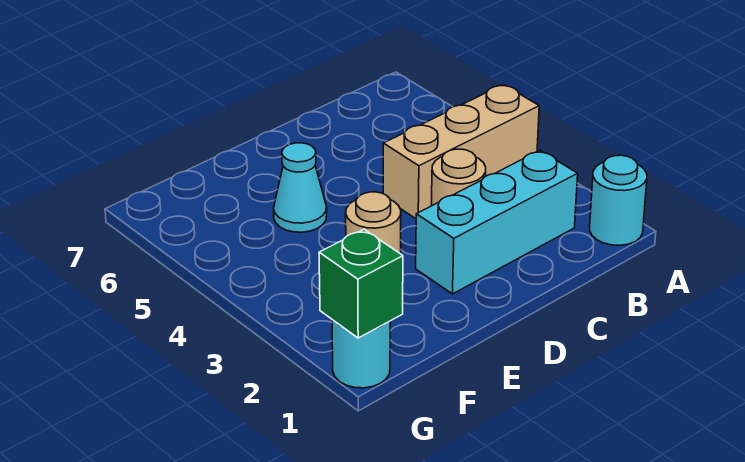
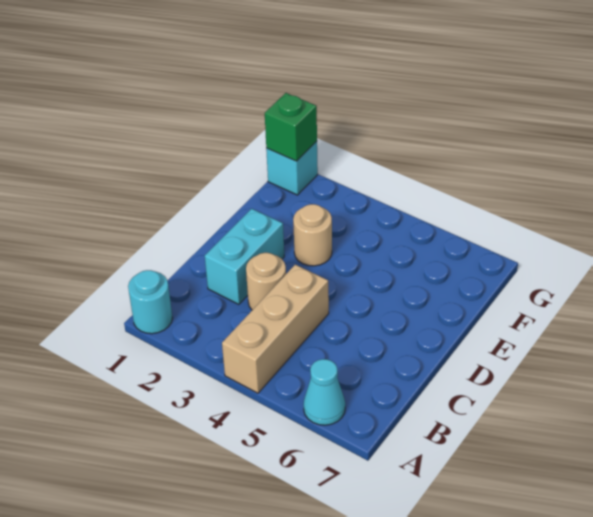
cyan 1x3 brick [416,151,578,294] -> cyan 1x2 brick [205,209,284,304]
cyan 1x1 cone [274,143,327,232] -> cyan 1x1 cone moved to [304,359,345,425]
cyan 1x1 round brick [332,320,390,388] -> cyan 1x1 brick [266,141,318,195]

